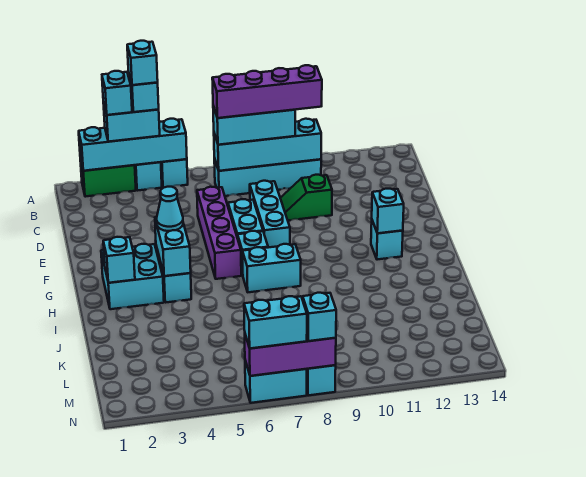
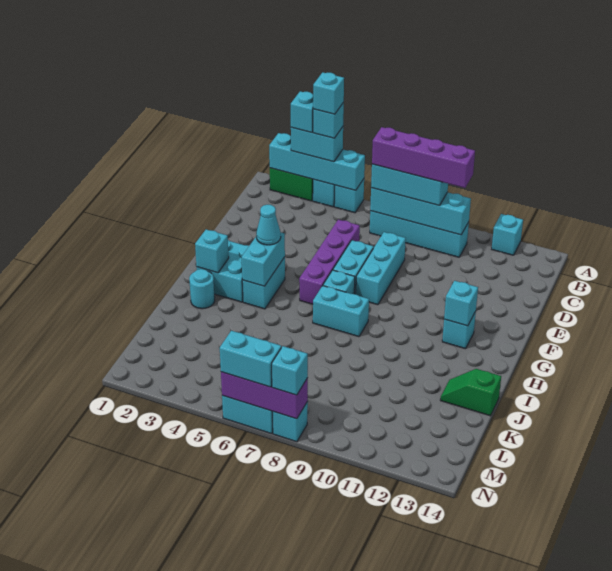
none -> cyan 1x1 brick [492,214,523,255]
green 1x2 slope [280,175,332,220] -> green 1x2 slope moved to [440,369,501,416]
none -> cyan 1x1 round brick [189,269,215,309]

